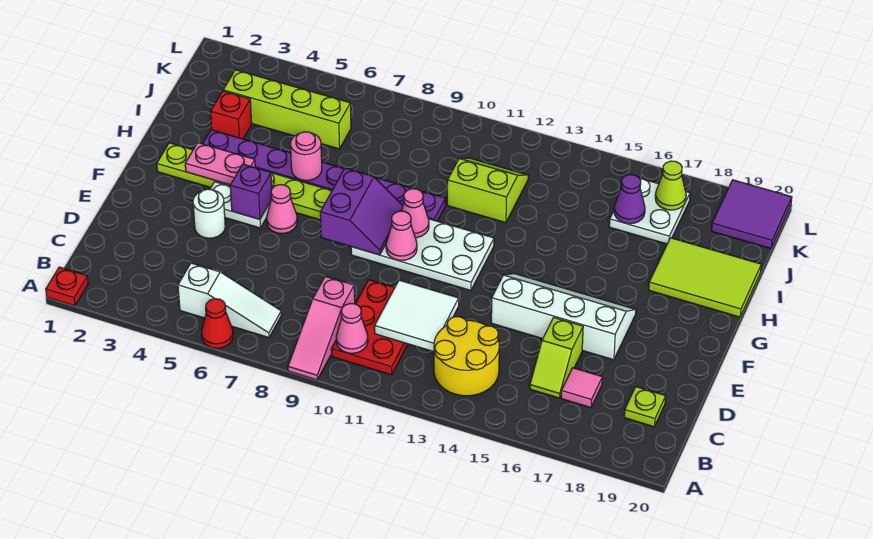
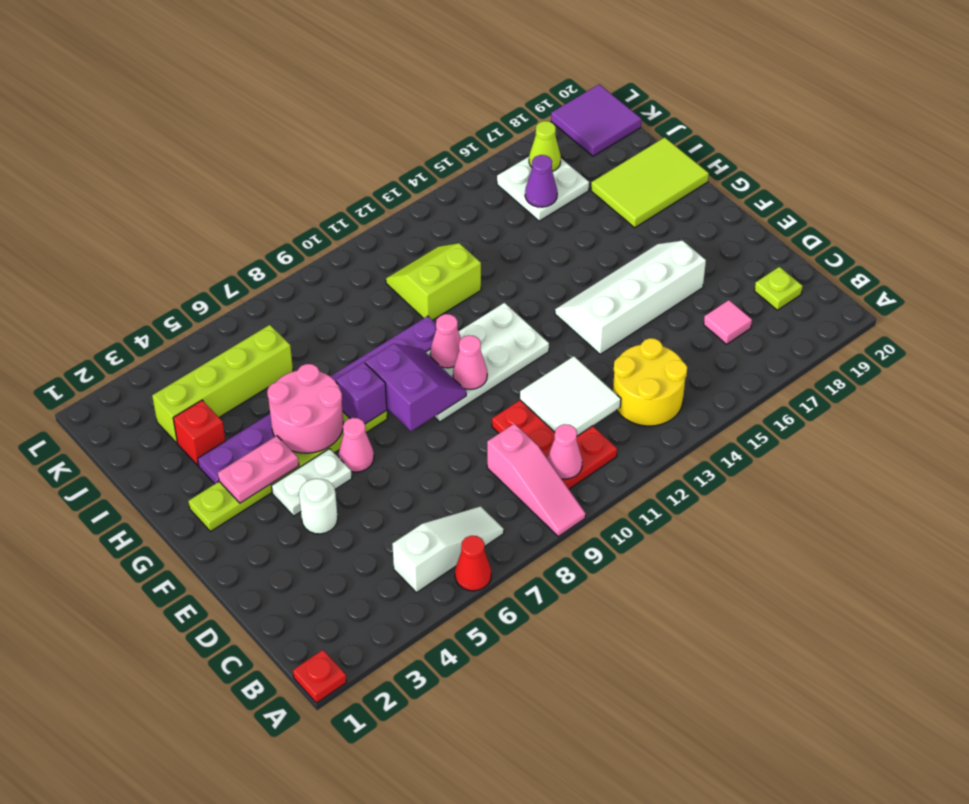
lime 1x2 slope [530,318,583,398] -> none
purple 1x1 brick [230,164,272,219] -> purple 1x1 brick moved to [336,362,387,424]
pink 1x1 round brick [290,132,322,181] -> pink 2x2 round brick [267,364,343,453]

